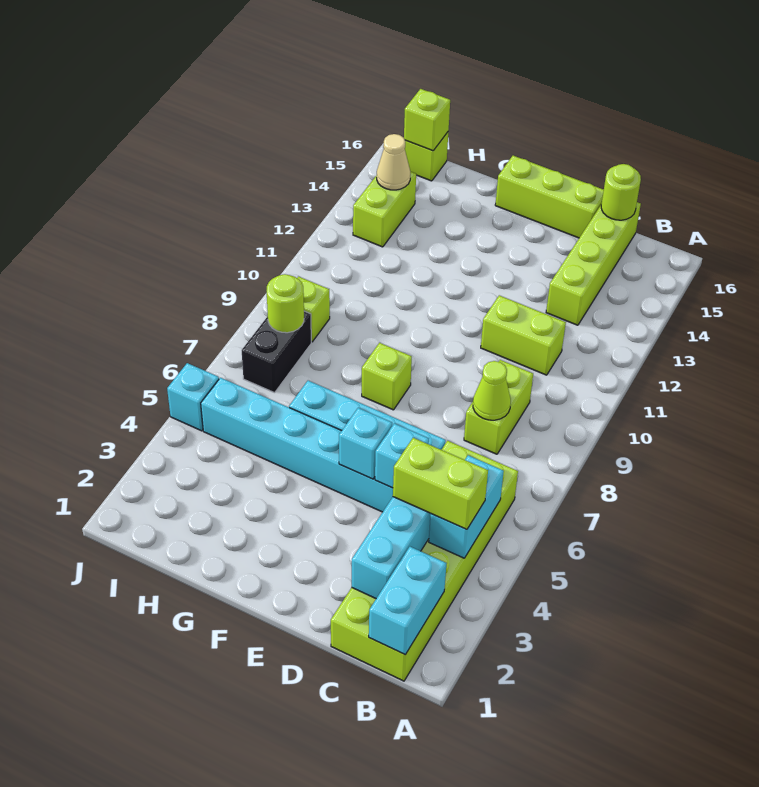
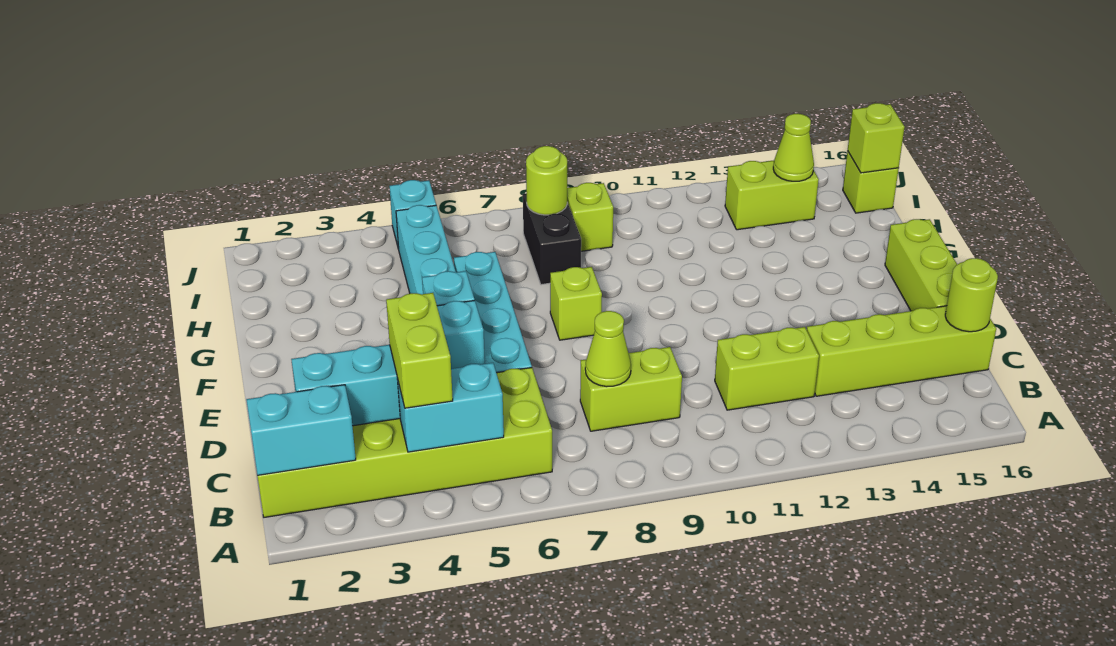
lime 1x2 brick [481,295,566,375] -> lime 1x2 brick turned to [715,327,819,410]
black 1x2 brick [242,311,311,393] -> black 1x2 brick turned to [523,193,581,285]
tan 1x1 cone [377,134,410,190] -> lime 1x1 cone [773,114,814,181]

